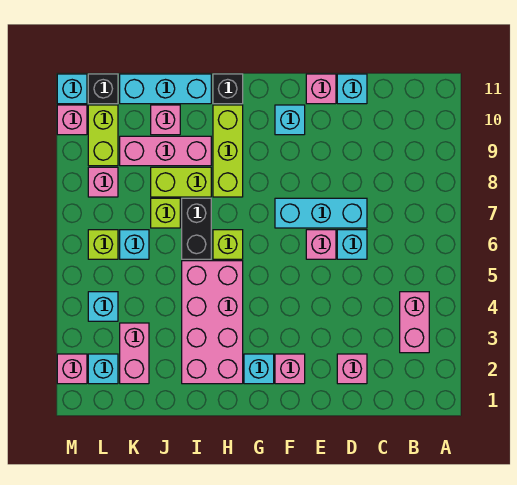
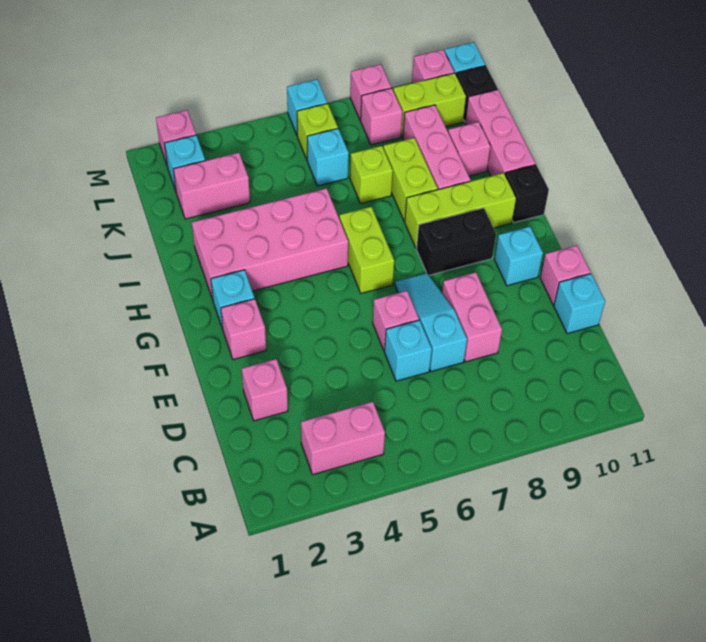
cyan 1x3 brick [275,198,367,228] -> cyan 1x3 slope [395,273,467,371]
none -> pink 1x2 brick [442,272,502,362]
lime 1x1 brick [213,230,243,259] -> lime 1x2 brick [339,207,394,293]
black 1x2 brick [182,198,211,259] -> black 1x2 brick moved to [416,208,496,275]
cyan 1x3 brick [120,74,211,104] -> pink 1x3 brick [465,90,536,176]
cyan 1x1 brick [88,292,118,321] -> cyan 1x1 brick moved to [287,79,327,135]
none -> pink 1x1 brick [350,64,391,120]

